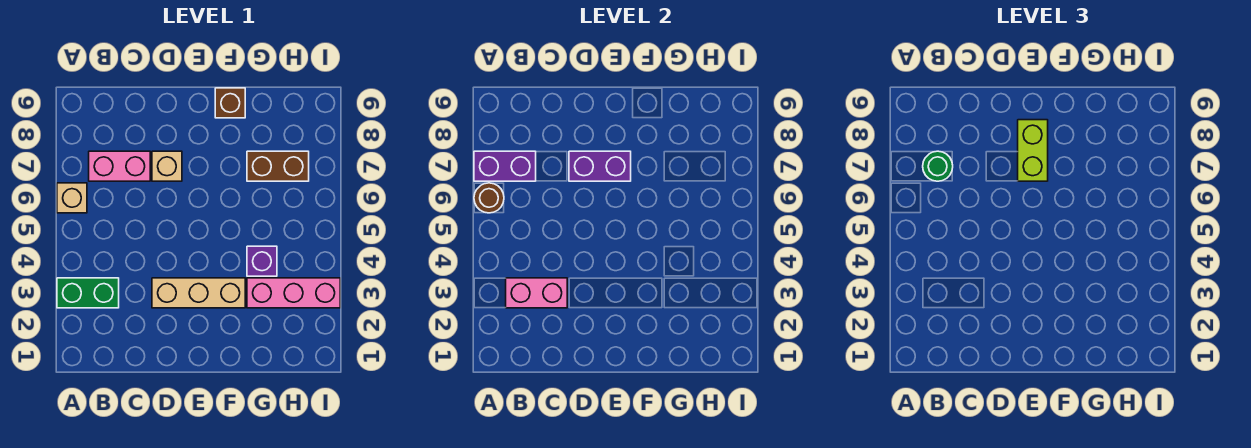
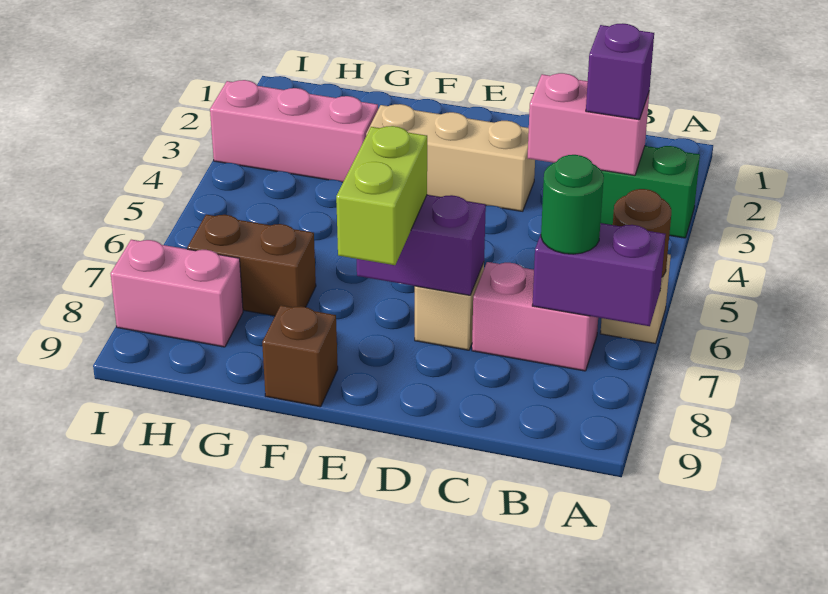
purple 1x1 brick [247,246,277,276] -> purple 1x1 brick moved to [586,23,654,120]
none -> pink 1x2 brick [110,240,243,347]

